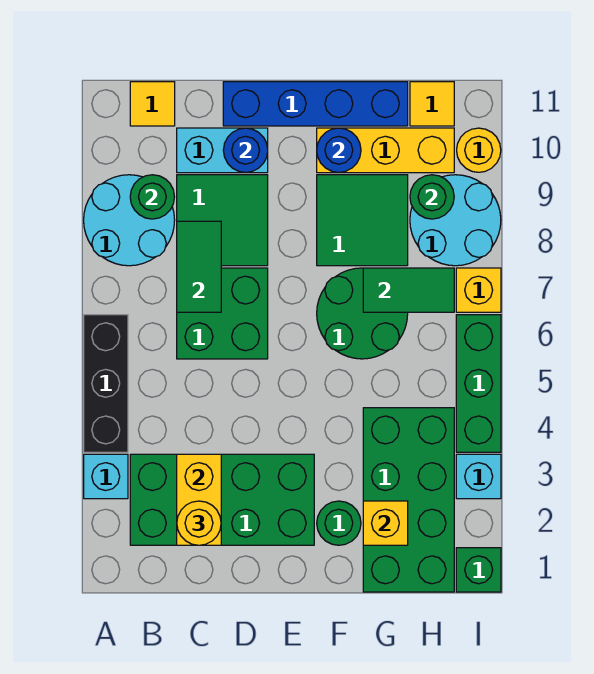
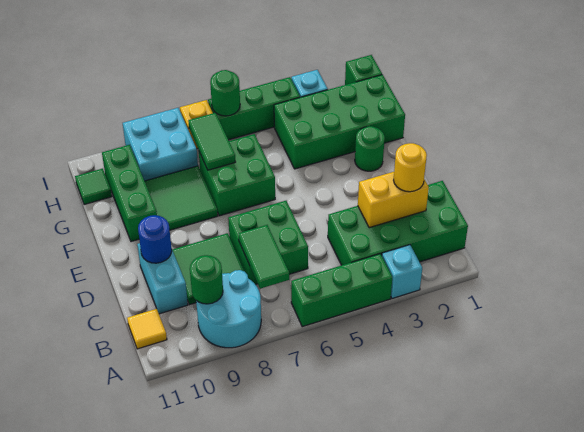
black 1x3 brick [84,315,128,452] -> green 1x3 brick [291,254,392,327]
green 2x4 brick [130,454,314,545] -> green 2x4 brick turned to [328,181,468,265]
green 1x2 tile [177,221,221,312] -> green 1x2 tile turned to [239,225,289,289]
blue 1x4 brick [223,82,408,126] -> none
green 2x2 round brick [317,268,408,359] -> green 2x2 brick [199,134,275,216]
yellow 1x3 brick [317,128,454,173] -> green 1x3 brick [102,145,157,242]
blue 1x1 round brick [317,128,361,173] -> none
yellow 1x1 brick [363,501,408,545] -> none
cyan 2x2 round brick [410,175,501,266] -> cyan 2x2 brick [123,108,198,181]
green 1x1 round brick [410,175,454,219] -> green 1x1 round brick moved to [210,70,240,116]
yellow 1x1 tile [410,82,454,126] -> green 1x1 tile [75,169,112,205]
yellow 1x1 round brick [457,128,501,172] -> none

